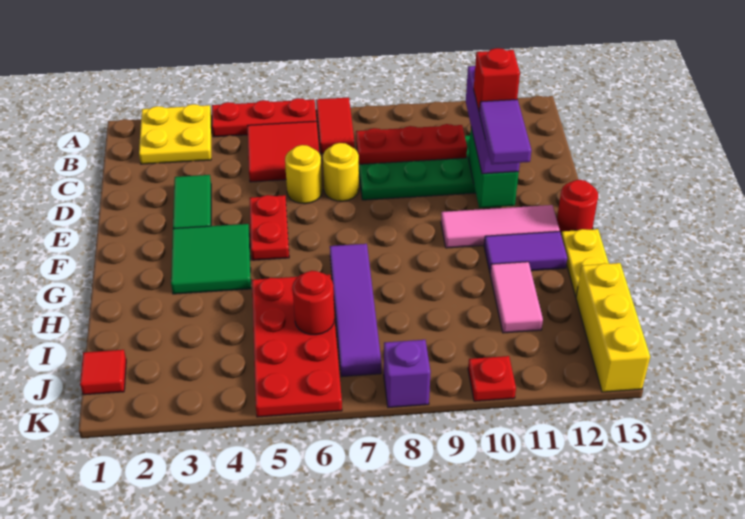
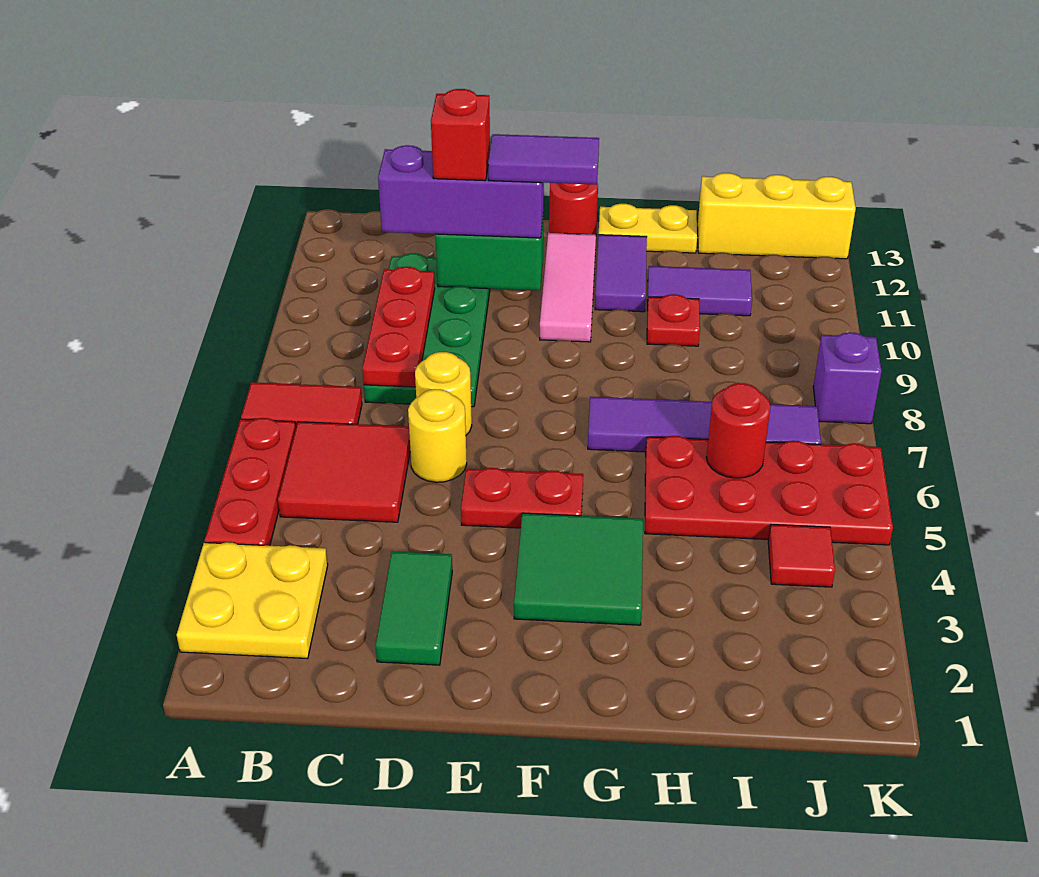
green 1x2 tile [173,175,211,228] -> green 1x2 tile turned to [375,551,452,665]
pink 1x2 tile [490,262,543,333] -> purple 1x2 tile [647,266,752,316]
red 1x1 tile [80,350,126,395] -> red 1x1 tile moved to [768,525,835,587]
red 1x1 plate [468,356,516,401] -> red 1x1 plate moved to [647,294,700,346]

